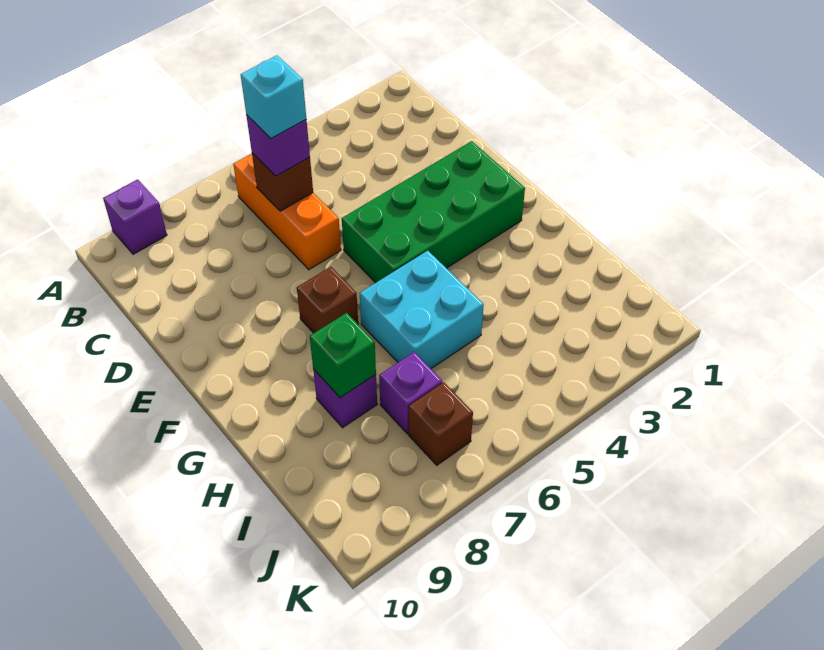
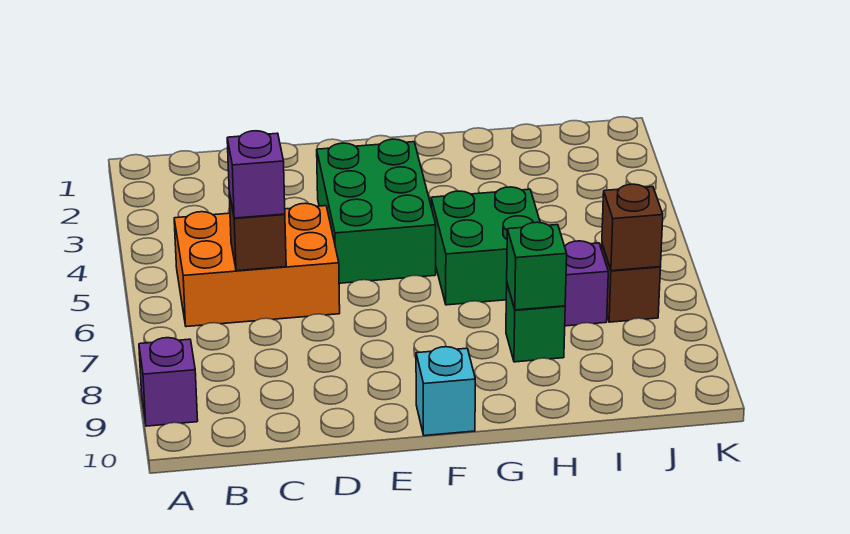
orange 1x3 brick [233,154,341,270] -> orange 2x3 brick [174,203,340,327]
cyan 1x1 brick [241,55,306,139] -> cyan 1x1 brick moved to [416,347,475,436]
green 2x4 brick [342,141,525,283] -> green 2x3 brick [317,139,436,283]
brown 1x1 brick [297,267,358,333] -> brown 1x1 brick moved to [602,184,663,271]
cyan 2x2 brick [360,251,484,368] -> green 2x2 brick [431,187,540,305]
purple 1x1 brick [313,369,377,428] -> green 1x1 brick [506,284,565,362]

